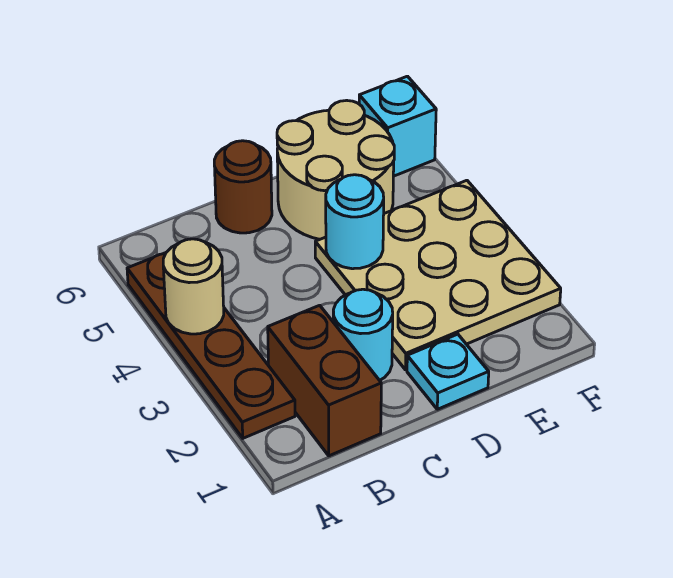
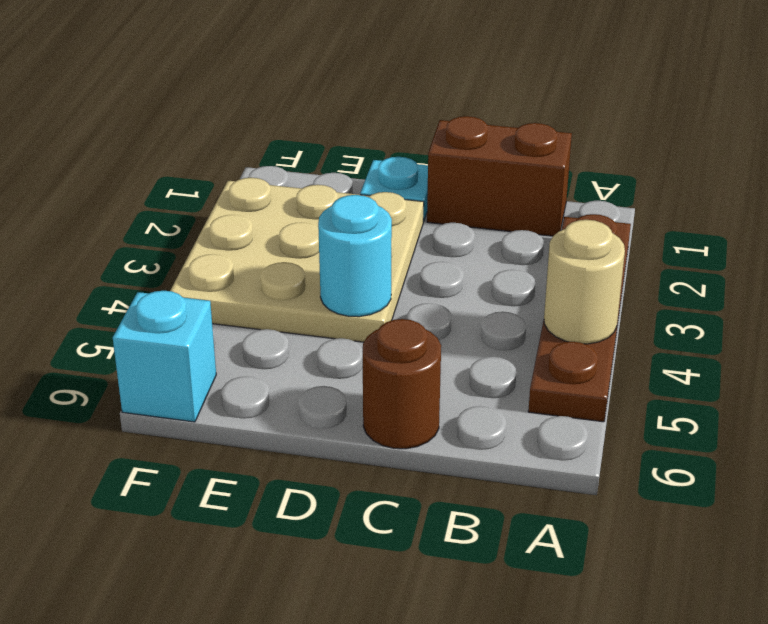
brown 1x2 brick [268,305,381,456] -> brown 1x2 brick turned to [427,116,572,236]
cyan 1x1 round brick [333,289,393,380] -> none
tan 2x2 round brick [277,100,394,239] -> none

